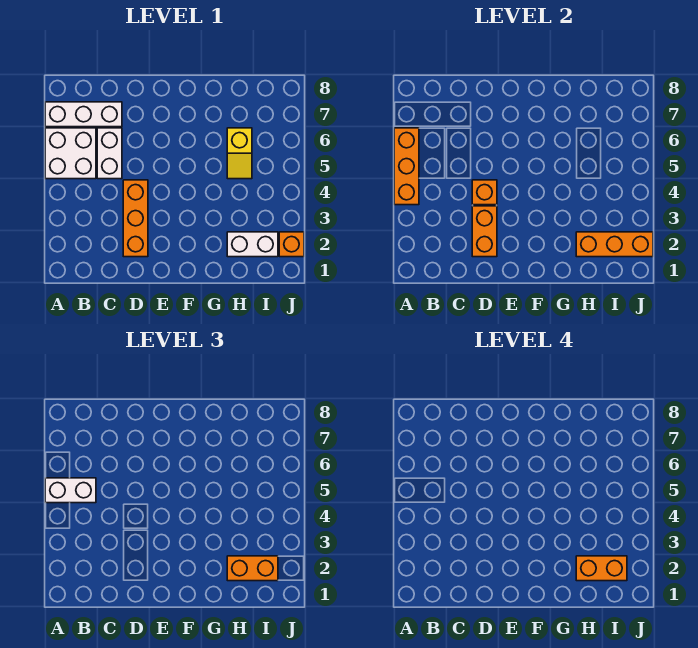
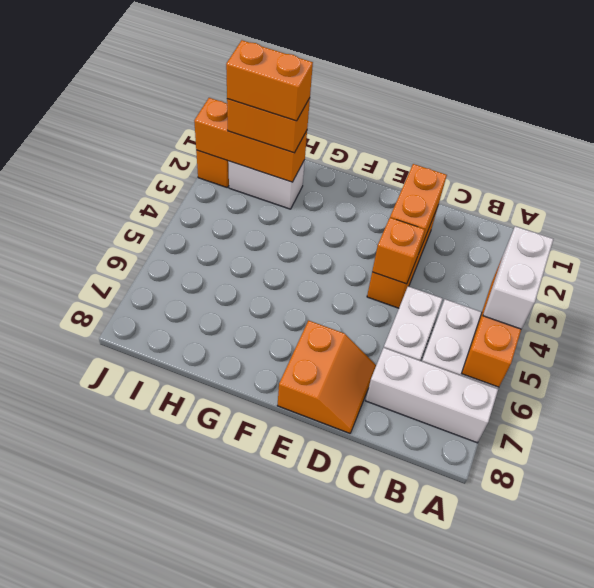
white 1x2 brick [45,478,96,503] -> white 1x2 brick turned to [483,226,553,329]
none -> orange 2x2 slope [277,321,376,433]
yellow 1x2 slope [227,128,252,179] -> none

